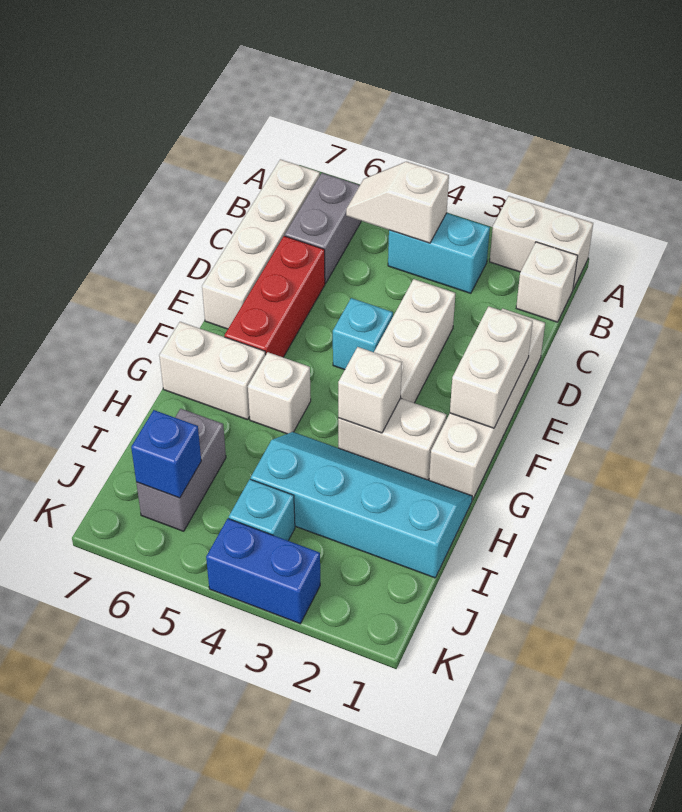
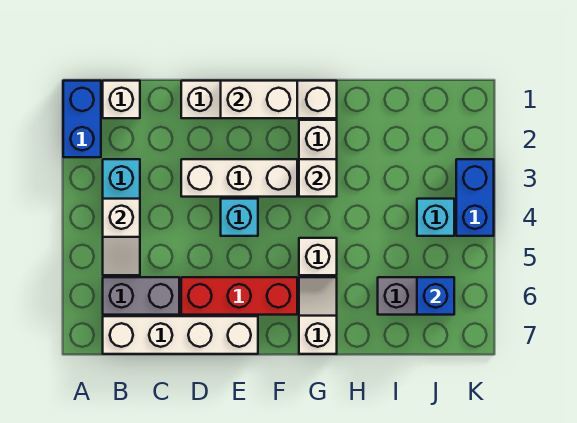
white 1x2 brick [490,196,593,289] -> blue 1x2 brick [63,81,101,157]
white 1x2 brick [159,322,266,420] -> white 1x2 slope [299,277,337,354]
cyan 2x4 slope [251,432,472,578] -> none

